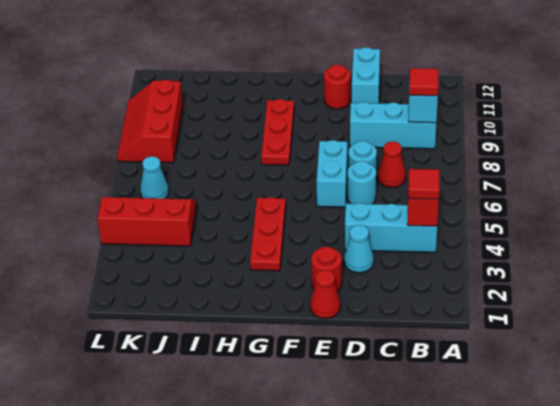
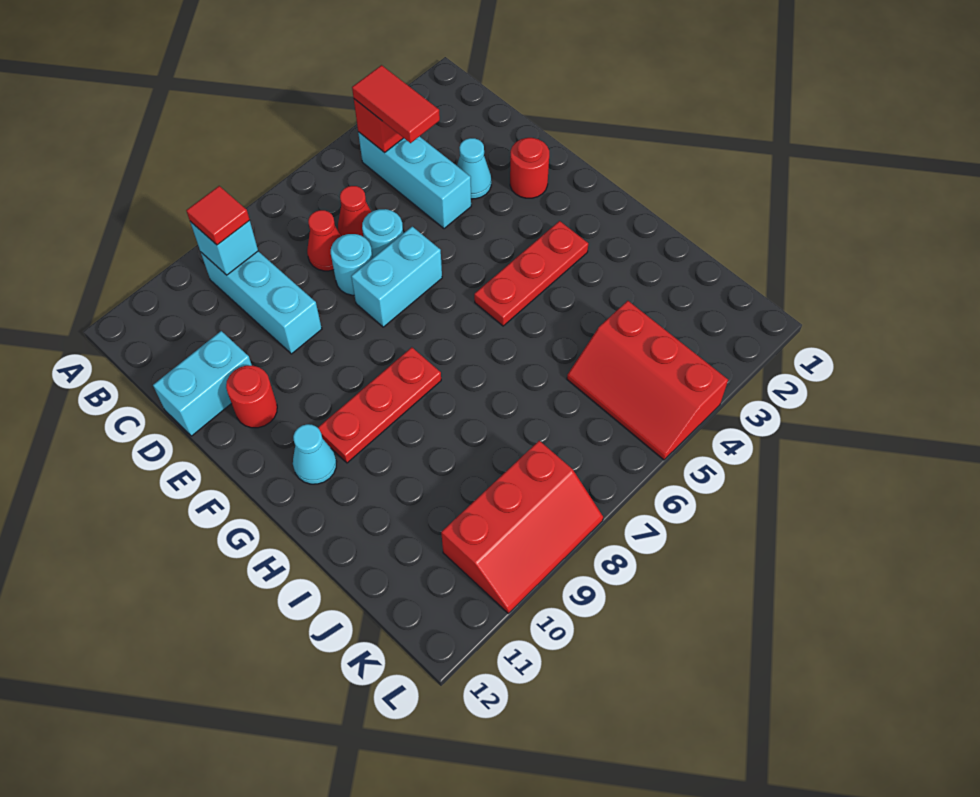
red 1x1 tile [408,169,439,199] -> red 1x2 tile [352,65,440,143]
red 1x1 cone [310,270,341,318] -> red 1x1 cone moved to [338,186,371,236]
cyan 1x1 cone [140,156,169,199] -> cyan 1x1 cone moved to [293,424,336,484]

